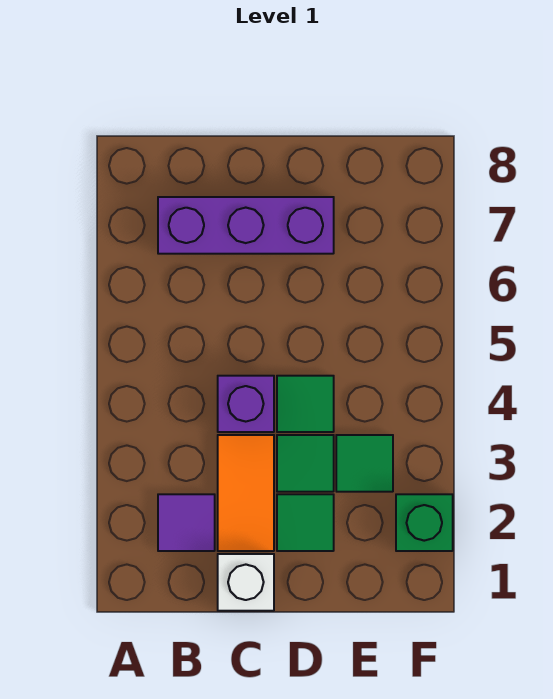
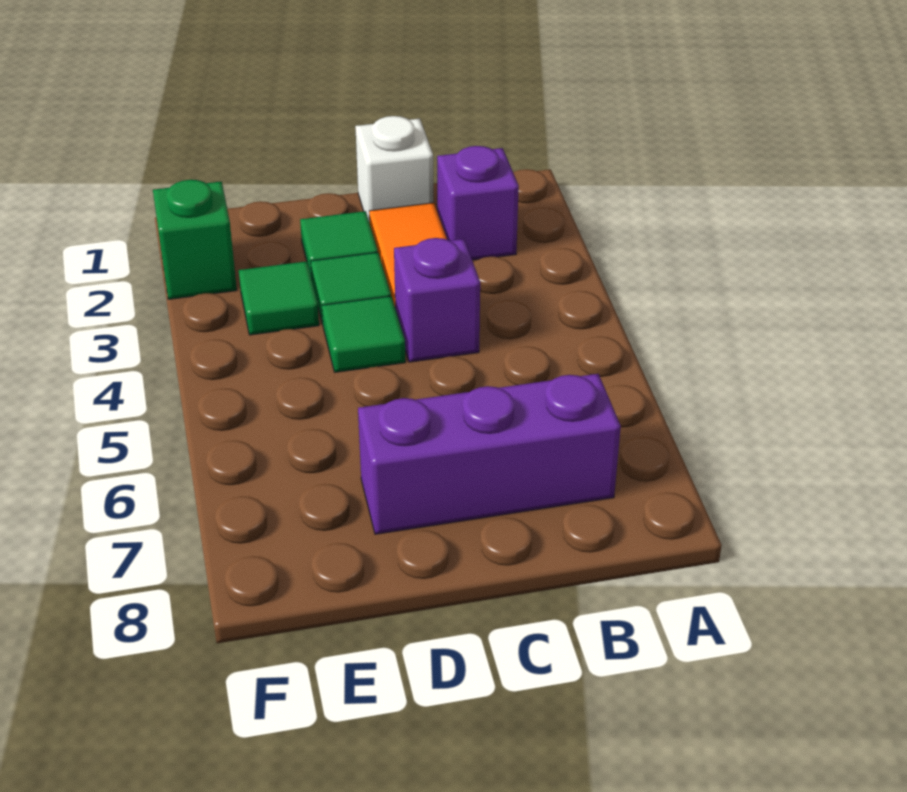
purple 1x1 tile [158,494,215,551] -> purple 1x1 brick [437,146,519,260]

